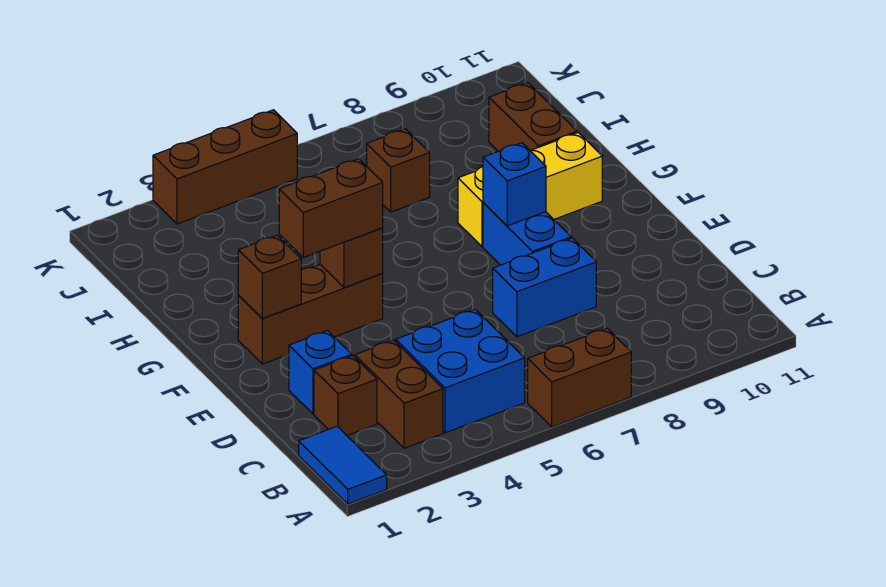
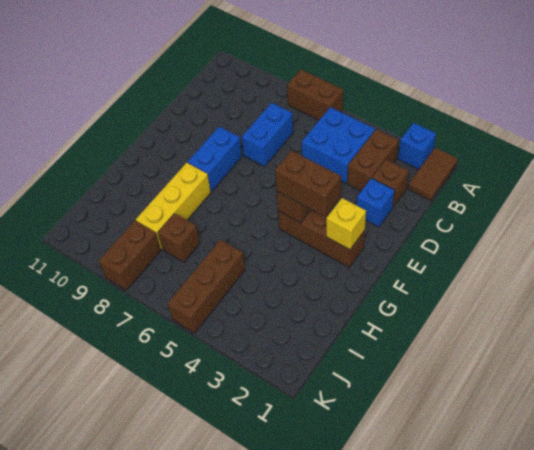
blue 1x2 tile [299,426,387,504] -> brown 1x2 tile [408,148,458,201]
blue 1x2 brick [493,238,596,337] -> blue 1x2 brick turned to [242,103,293,167]
brown 1x1 brick [238,235,301,318] -> yellow 1x1 brick [326,198,366,250]
blue 1x1 brick [483,143,546,226] -> blue 1x1 brick moved to [398,123,436,169]
yellow 1x3 brick [458,133,602,247] -> yellow 1x3 brick turned to [136,163,211,249]
brown 1x2 brick [489,83,577,151] -> brown 1x2 brick moved to [99,221,161,291]
brown 1x3 brick [153,110,297,224] -> brown 1x3 brick turned to [168,240,245,333]

